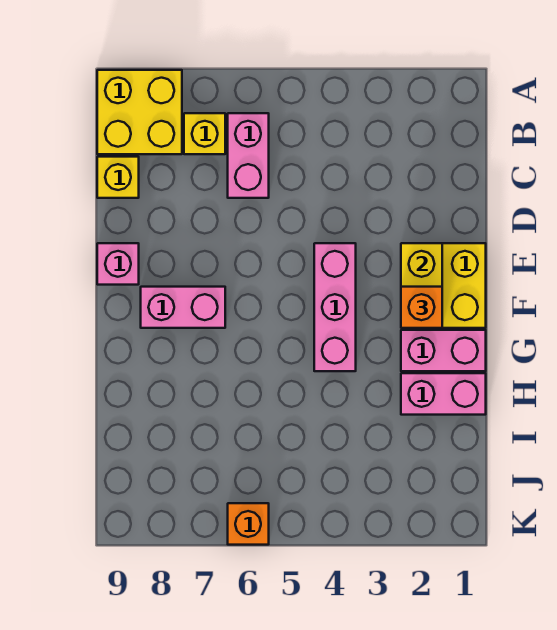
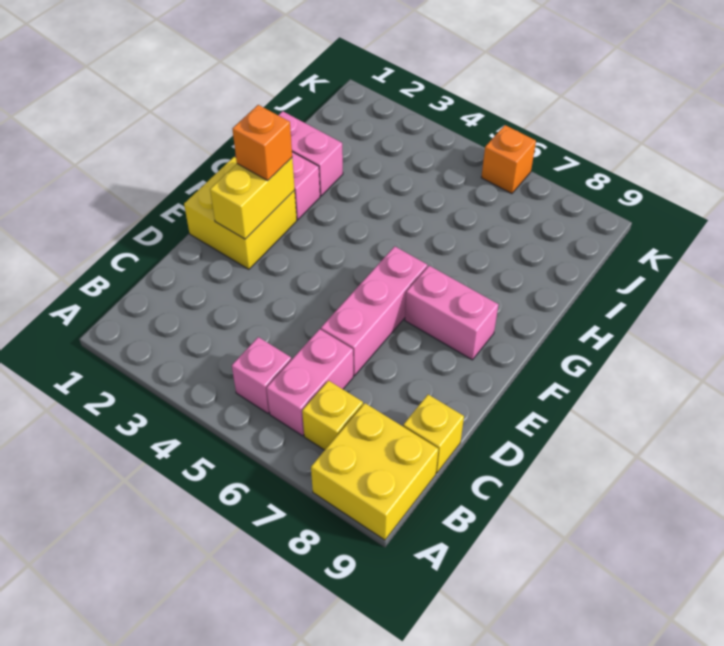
pink 1x3 brick [314,243,356,371] -> pink 1x3 brick moved to [321,246,427,376]
pink 1x1 brick [97,243,139,285] -> pink 1x1 brick moved to [232,337,291,413]

